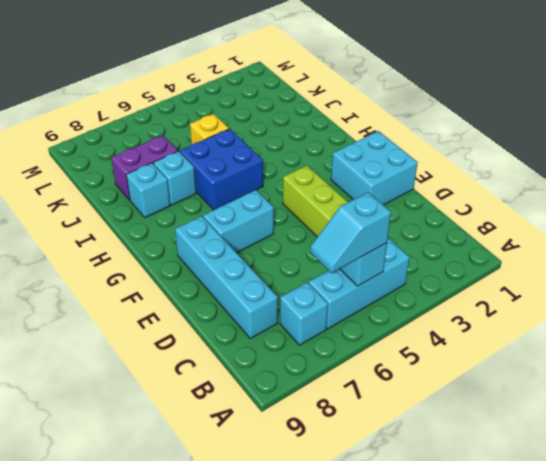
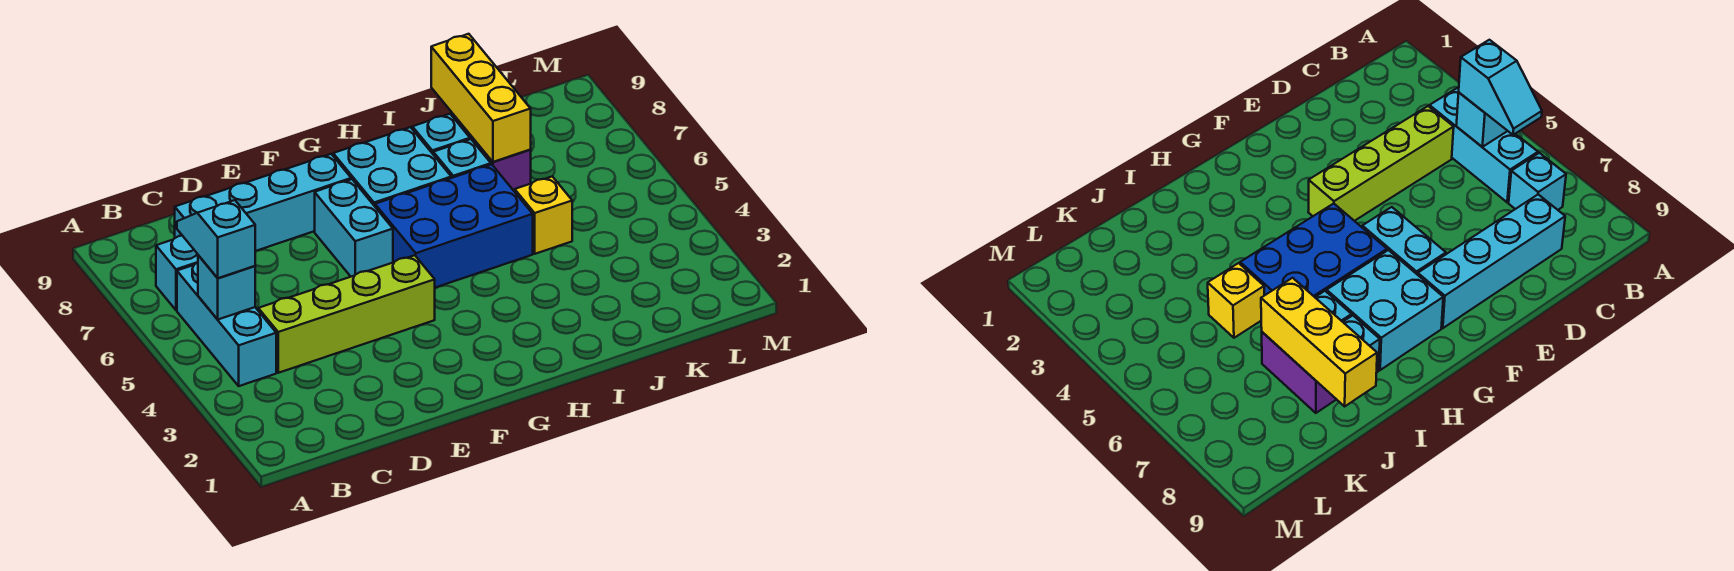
cyan 2x2 brick [331,131,418,205] -> cyan 2x2 brick moved to [333,127,451,206]
blue 2x2 brick [180,129,263,210] -> blue 2x3 brick [375,165,533,288]
none -> yellow 1x3 brick [431,34,531,162]

